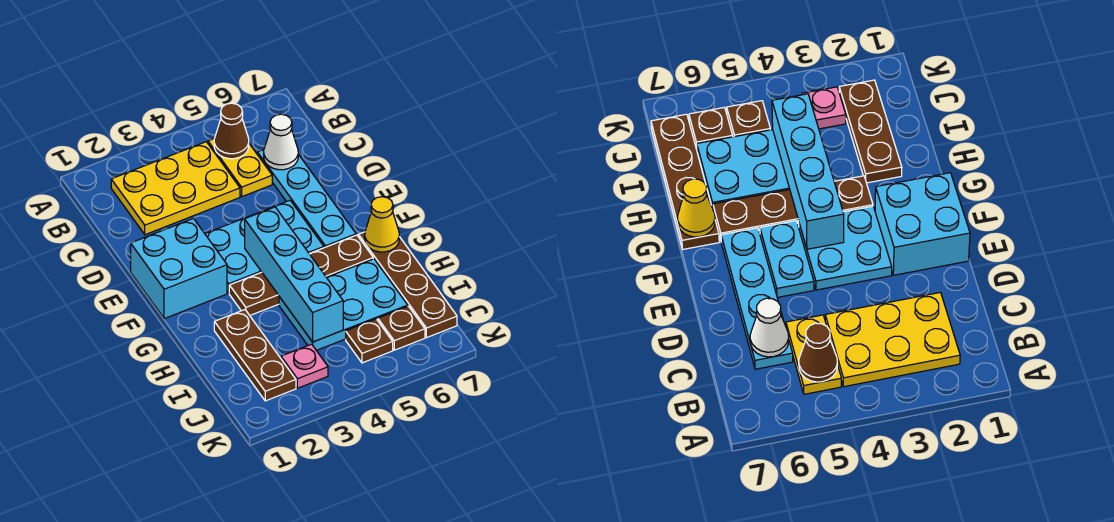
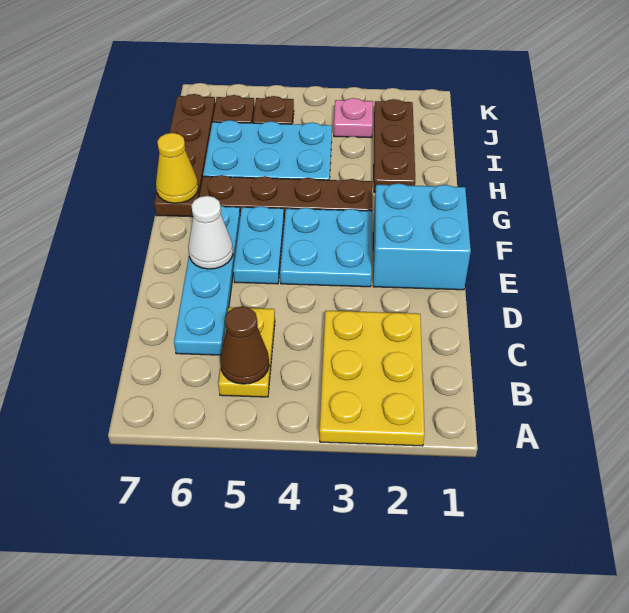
yellow 2x3 plate [111,142,240,235] -> yellow 2x3 plate turned to [320,311,425,446]
white 1x1 cone [264,114,298,170] -> white 1x1 cone moved to [188,196,233,269]
cyan 1x4 brick [245,207,343,342] -> none

